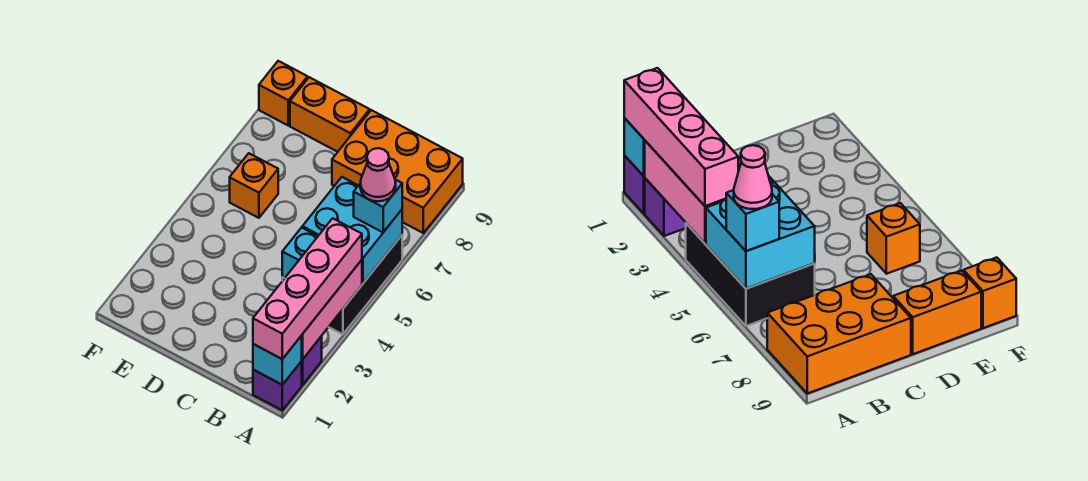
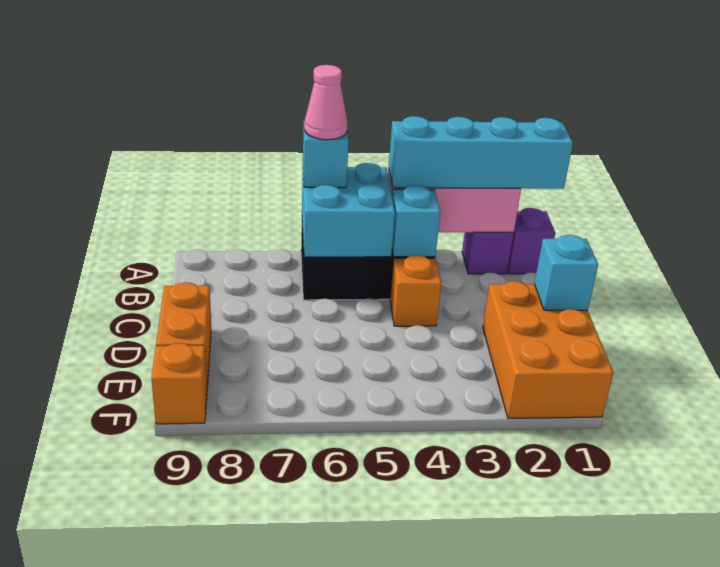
cyan 1x1 brick [253,336,302,385] -> cyan 1x1 brick moved to [534,235,598,310]
pink 1x4 brick [253,218,362,359] -> cyan 1x4 brick [389,116,573,189]
orange 2x3 brick [332,110,463,233] -> orange 2x3 brick moved to [483,281,614,419]
orange 1x1 brick [230,153,278,218] -> orange 1x1 brick moved to [390,255,441,326]

